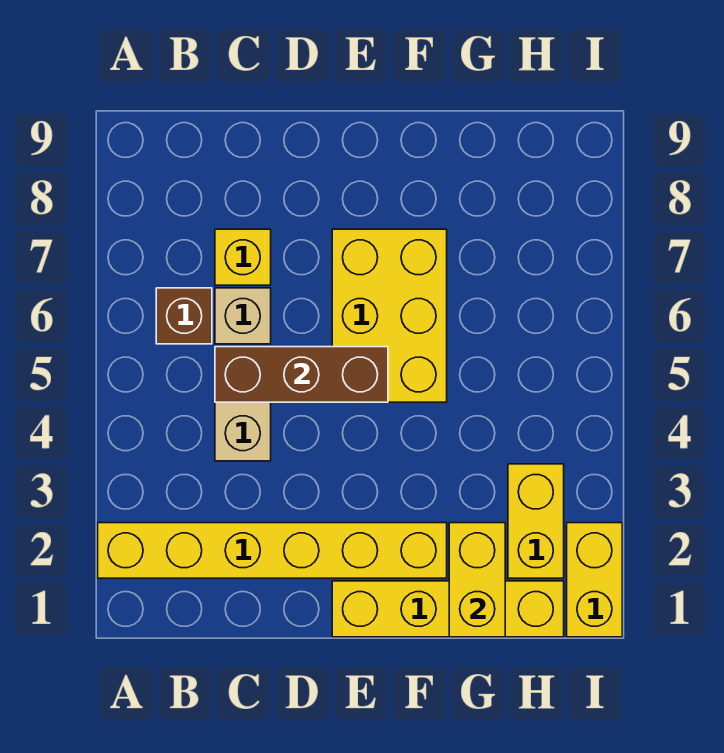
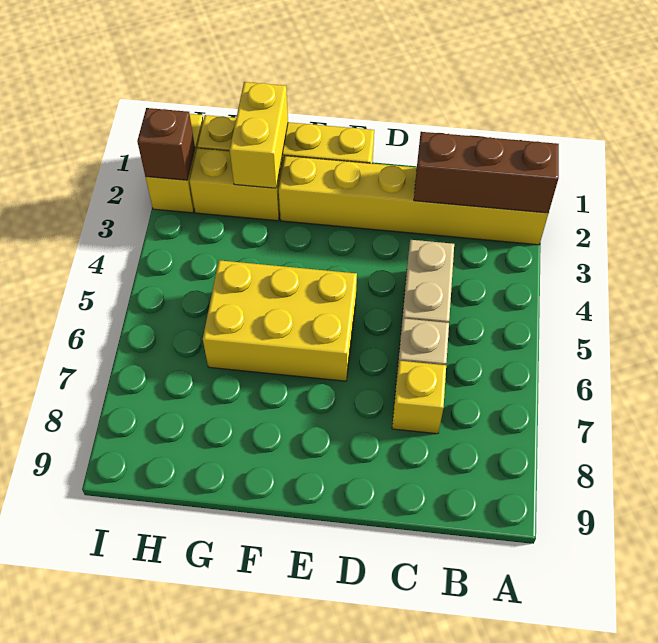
brown 1x1 brick [156,288,212,344] -> brown 1x1 brick moved to [137,108,195,180]
brown 1x3 brick [215,347,388,402] -> brown 1x3 brick moved to [414,132,559,213]
yellow 2x3 brick [332,229,447,402] -> yellow 2x3 brick turned to [203,260,357,381]
yellow 1x2 brick [508,464,564,578] -> yellow 1x2 brick turned to [190,148,283,221]

